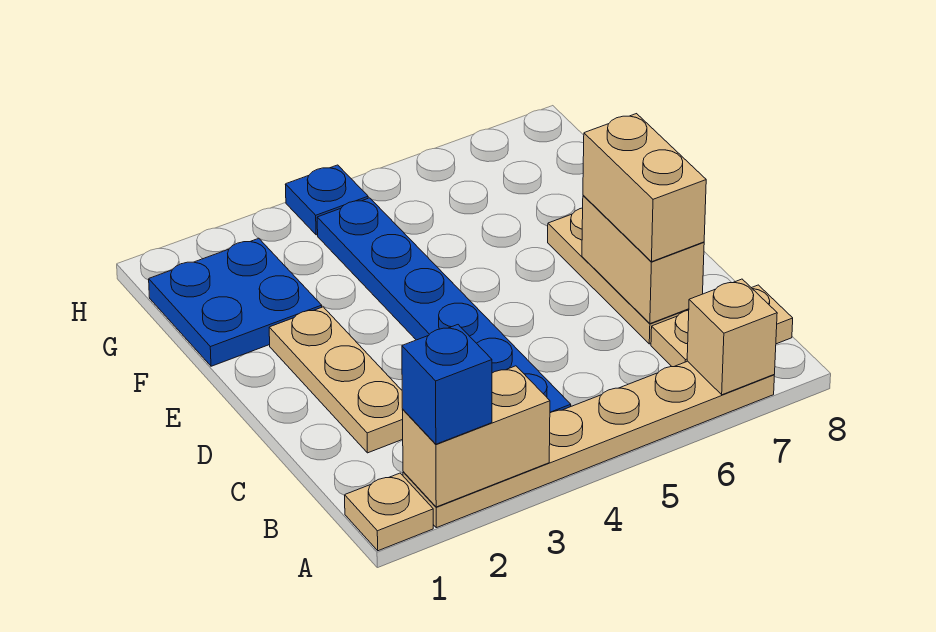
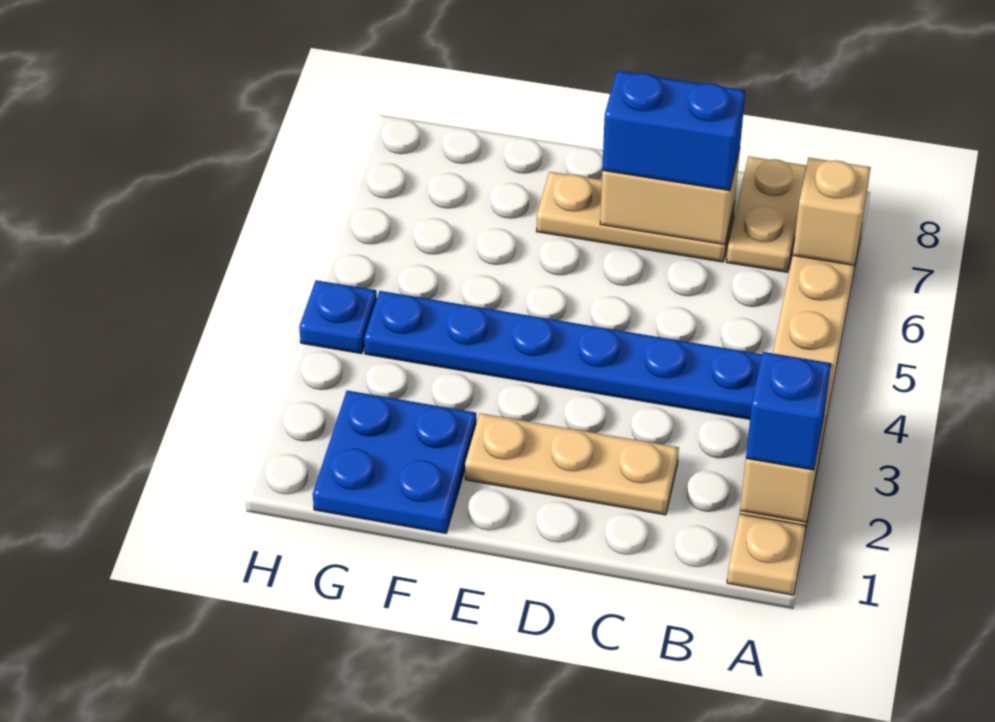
tan 1x2 brick [583,114,706,262] -> blue 1x2 brick [602,71,745,191]

